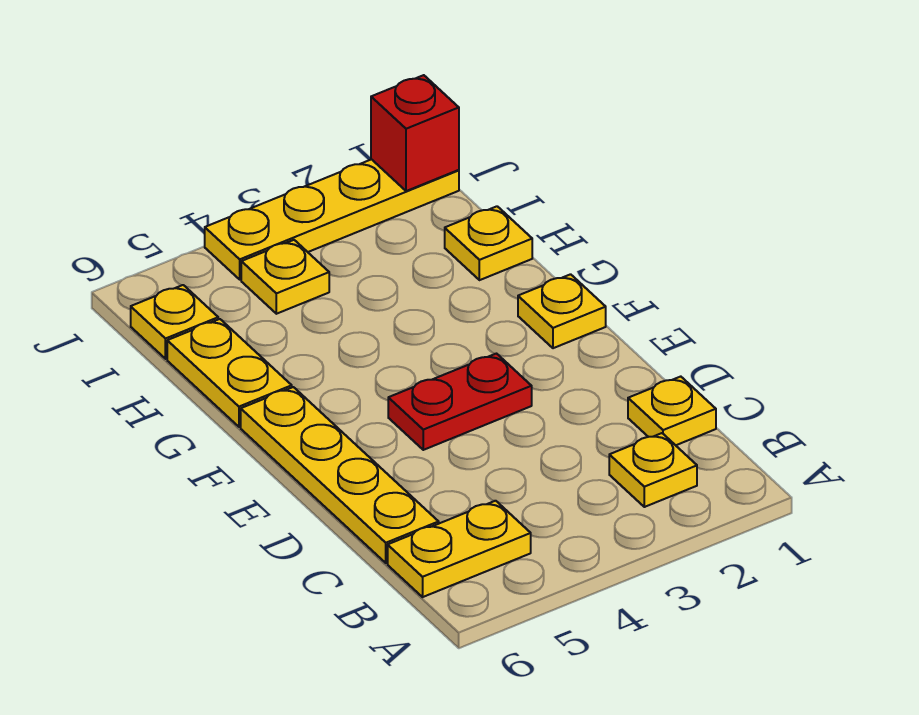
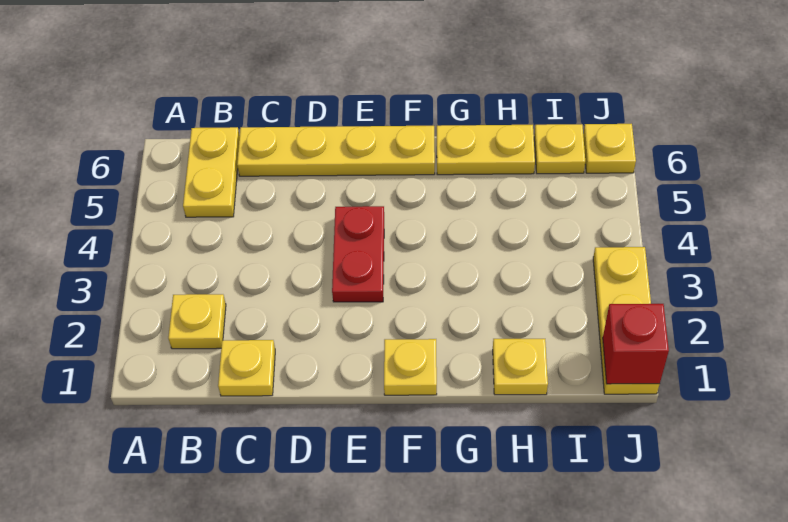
yellow 1x1 plate [241,240,329,314] -> yellow 1x1 plate moved to [583,124,636,173]
yellow 1x4 plate [205,159,459,280] -> yellow 1x3 plate [593,247,660,394]

